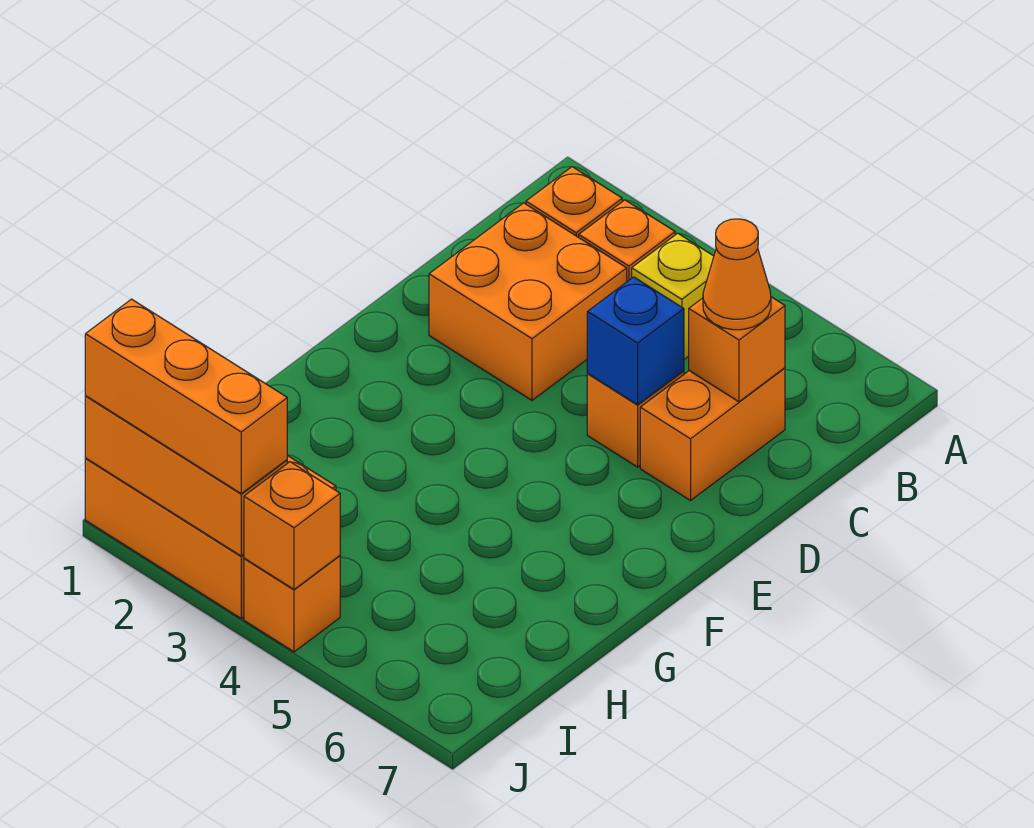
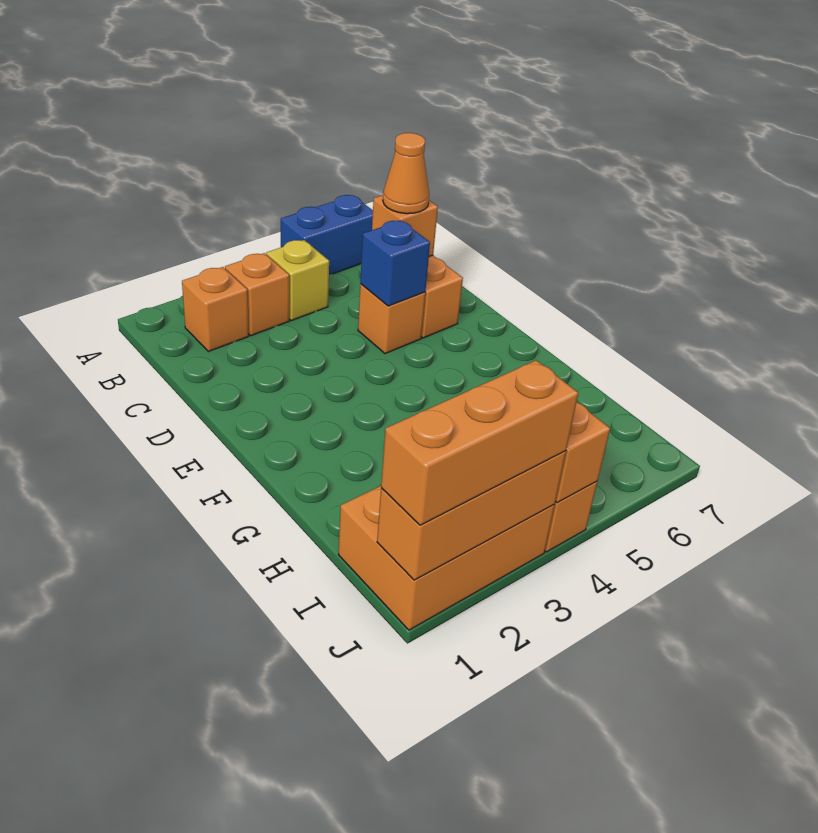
none -> blue 1x2 brick [281,195,373,275]
orange 2x2 brick [429,203,627,400] -> none

